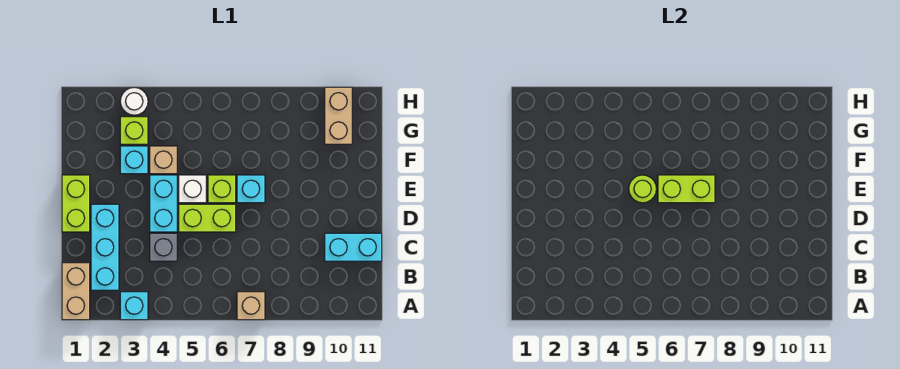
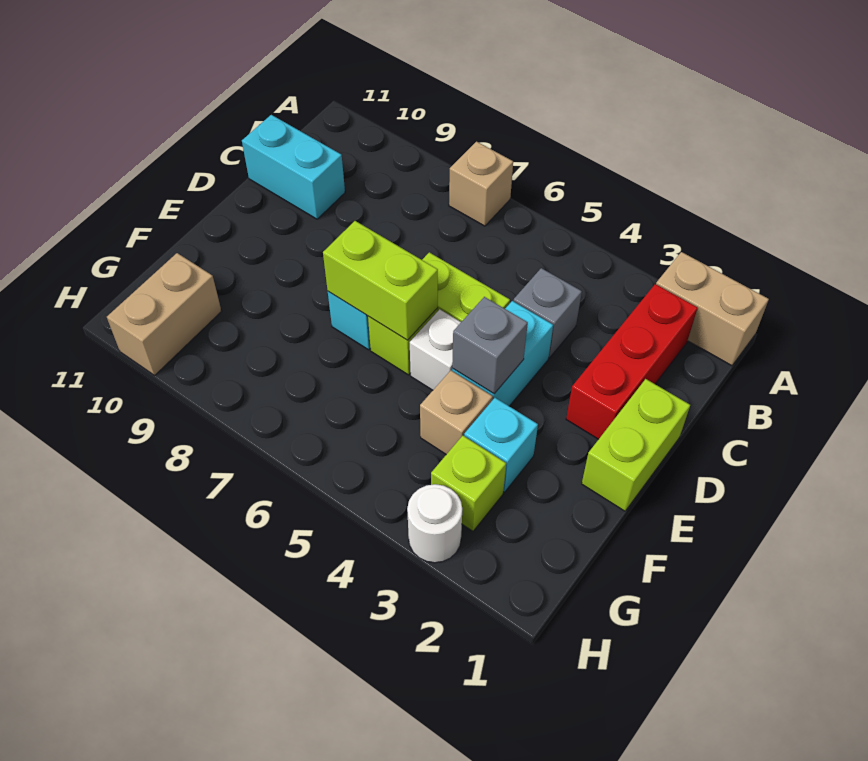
tan 1x2 brick [62,263,90,320] -> tan 1x2 brick turned to [656,252,769,366]
cyan 1x1 brick [120,292,148,320] -> none
cyan 1x3 brick [91,204,119,290] -> red 1x3 brick [566,284,698,439]
none -> grey 1x1 brick [452,297,528,394]
lime 1x1 round brick [629,175,656,203] -> none

